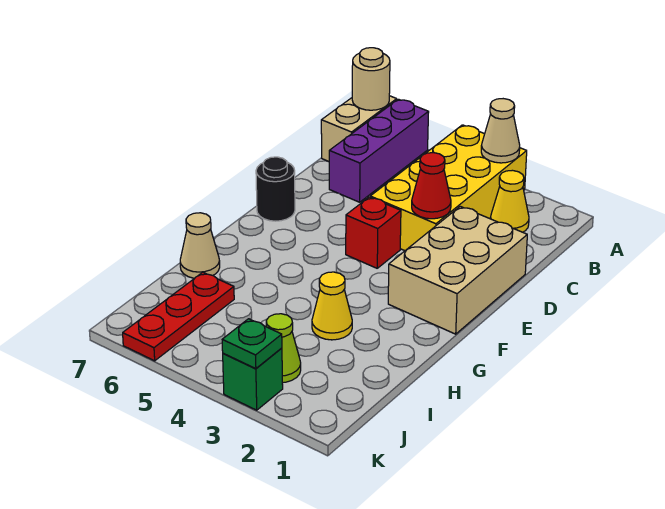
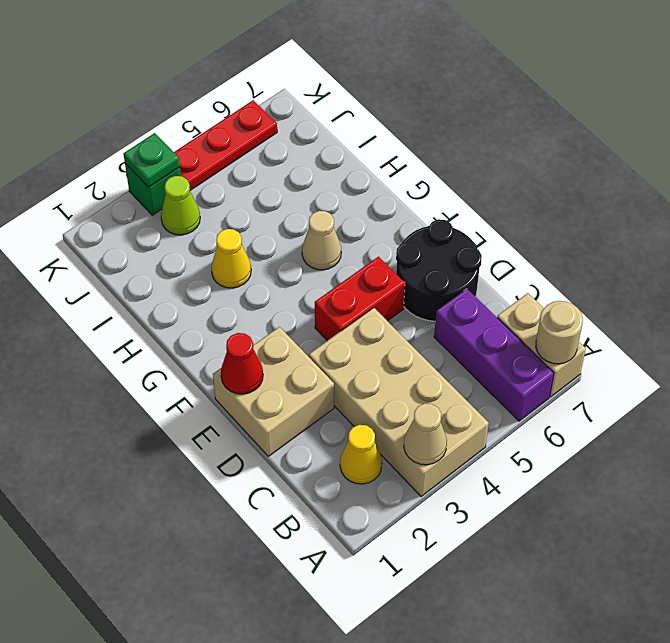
yellow 2x4 brick [370,125,527,251] -> tan 2x4 brick [309,308,489,497]
tan 2x3 brick [388,206,527,334] -> tan 2x2 brick [213,327,334,456]
red 1x1 cone [412,153,451,219] -> red 1x1 cone moved to [221,333,263,394]
red 1x1 brick [346,197,401,268] -> red 1x2 brick [315,257,405,341]
black 1x1 round brick [256,157,295,221] -> black 2x2 round brick [396,219,482,321]
tan 1x1 cone [180,213,220,278] -> tan 1x1 cone moved to [302,211,341,270]
red 1x3 plate [123,272,234,361] -> red 1x3 plate turned to [174,100,277,190]

